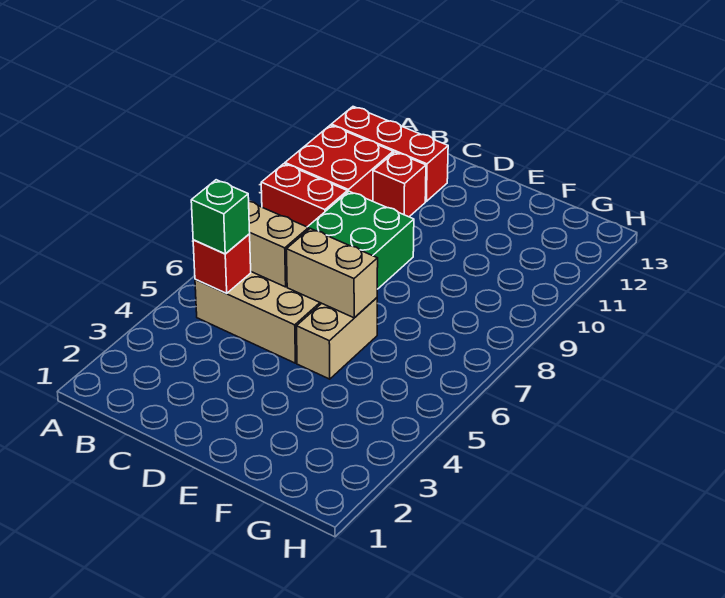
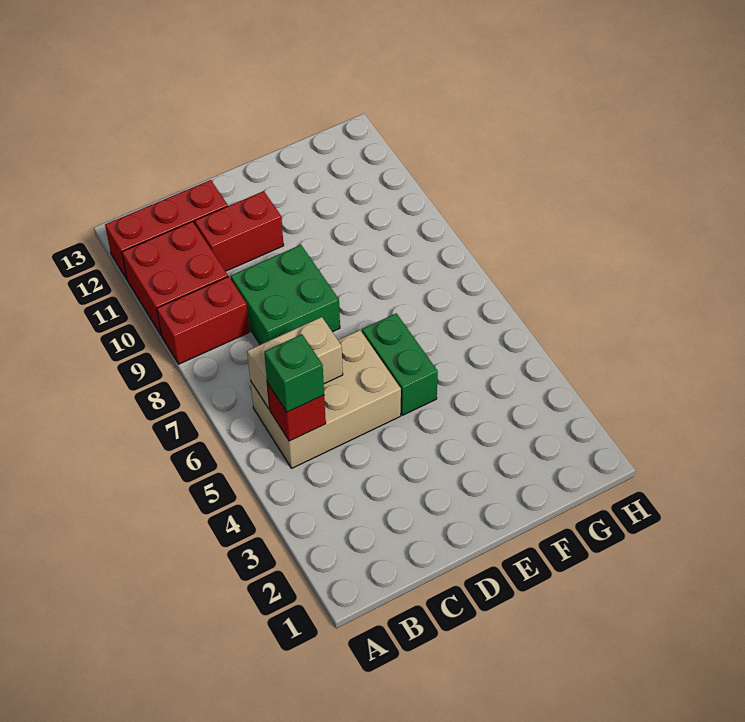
red 1x1 brick [373,152,426,217] -> red 1x2 brick [195,191,284,271]
tan 1x2 brick [286,229,378,318] -> none
tan 1x2 brick [296,298,377,379] -> green 1x2 brick [362,313,438,415]

